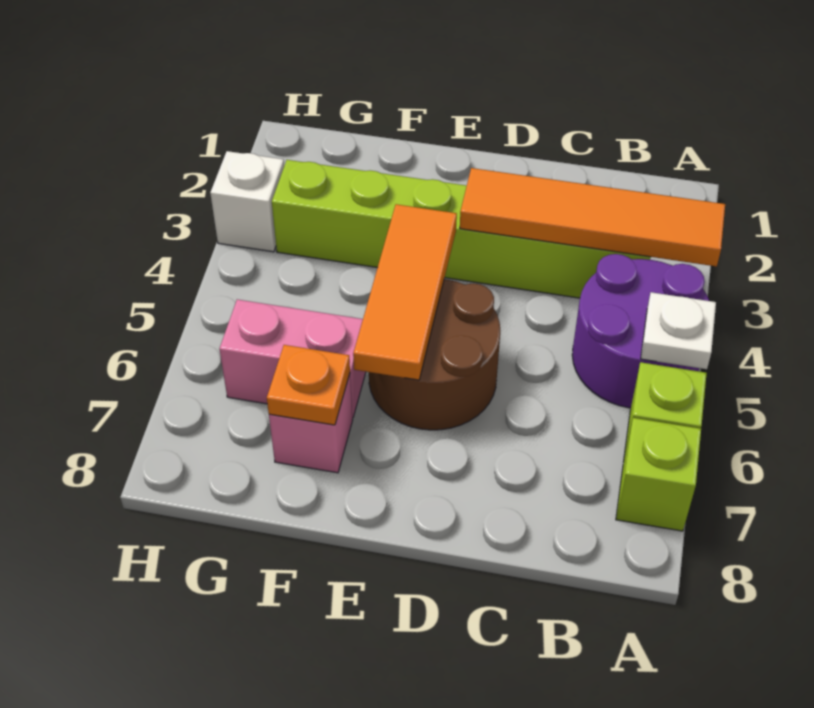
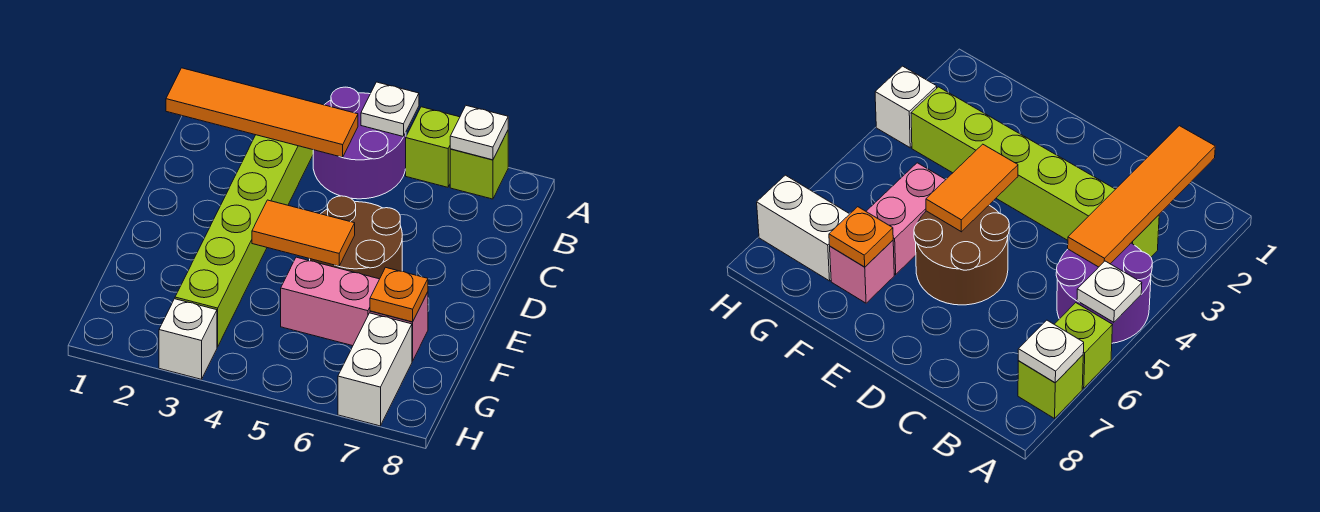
orange 1x4 tile [460,168,725,267] -> orange 1x4 tile turned to [166,68,358,157]
none -> white 1x1 plate [450,106,508,160]
orange 1x3 tile [353,204,457,380] -> orange 1x2 tile [252,200,355,266]
pink 1x2 brick [219,299,366,418] -> pink 1x2 brick turned to [281,257,379,346]
none -> white 1x2 brick [338,313,412,426]

